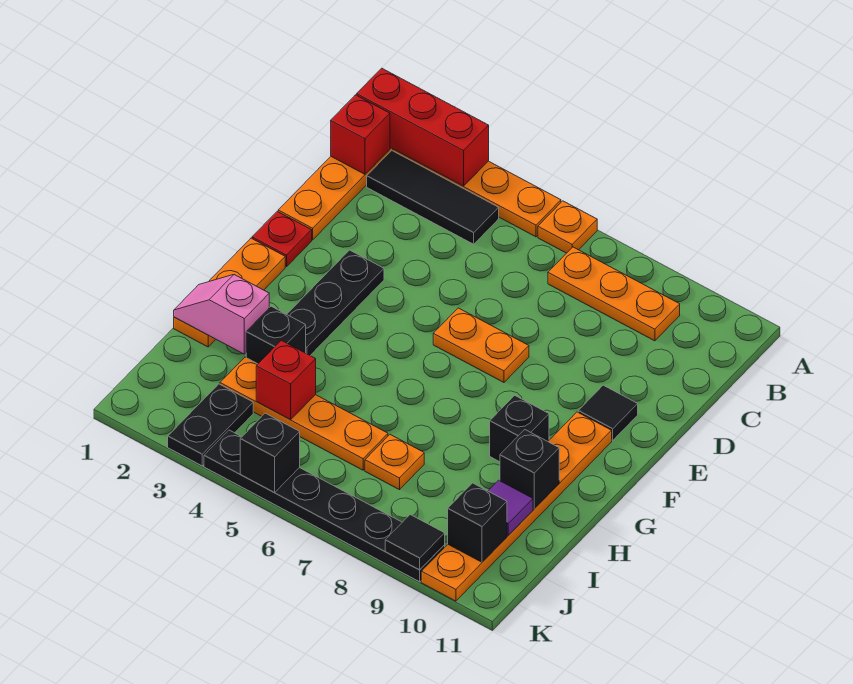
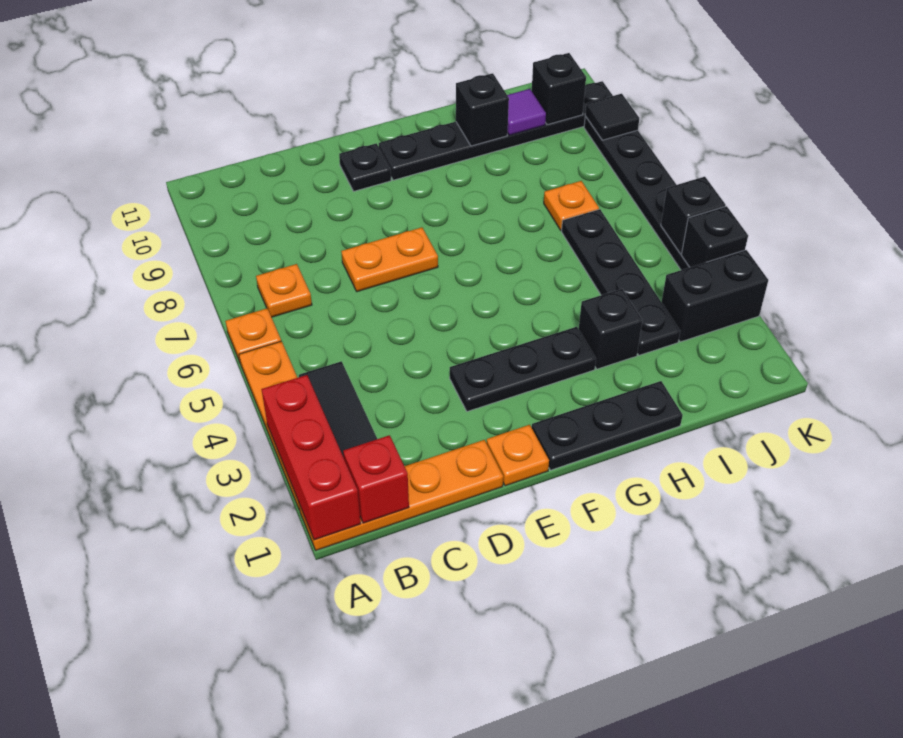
orange 1x3 plate [548,247,680,341] -> orange 1x1 plate [256,264,312,317]
red 1x1 plate [252,212,312,267] -> orange 1x1 plate [487,425,549,486]
orange 1x2 plate [433,308,529,382] -> orange 1x2 plate turned to [341,227,438,292]
black 1x1 tile [578,385,638,440] -> black 1x1 plate [339,143,391,191]
orange 1x3 plate [174,238,285,347] -> black 1x3 plate [532,381,683,470]
orange 1x6 plate [421,412,612,601] -> black 1x6 plate [379,81,613,180]
black 1x1 brick [490,395,549,462] -> black 1x1 brick moved to [681,206,748,267]
pink 1x2 slope [174,275,269,354] -> none
orange 1x4 plate [220,357,388,470] -> black 1x4 plate [562,209,680,355]
red 1x1 brick [256,340,316,420] -> none
black 1x2 plate [168,384,253,466] -> black 1x2 brick [662,250,768,342]

